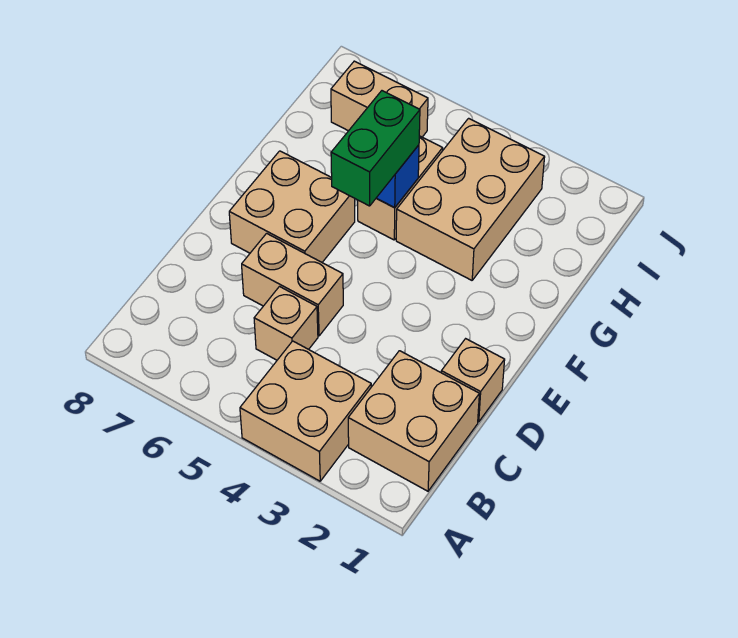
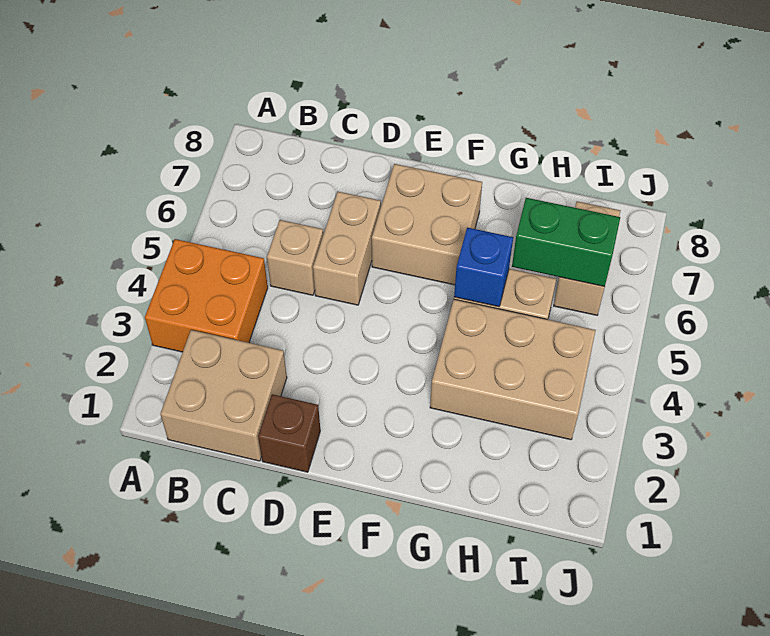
tan 2x2 brick [240,341,371,481] -> orange 2x2 brick [145,239,268,352]
tan 1x1 brick [441,339,505,422] -> brown 1x1 brick [258,394,320,472]
green 1x2 brick [331,91,420,206] -> green 1x2 brick moved to [512,198,620,287]

